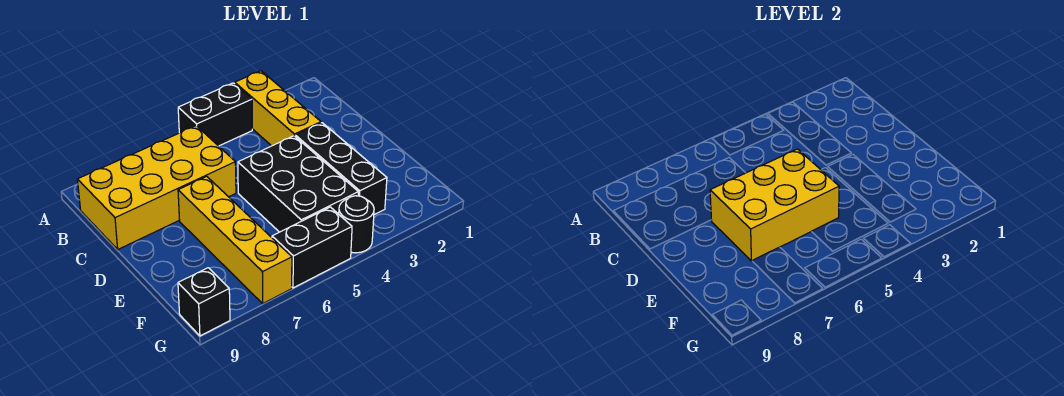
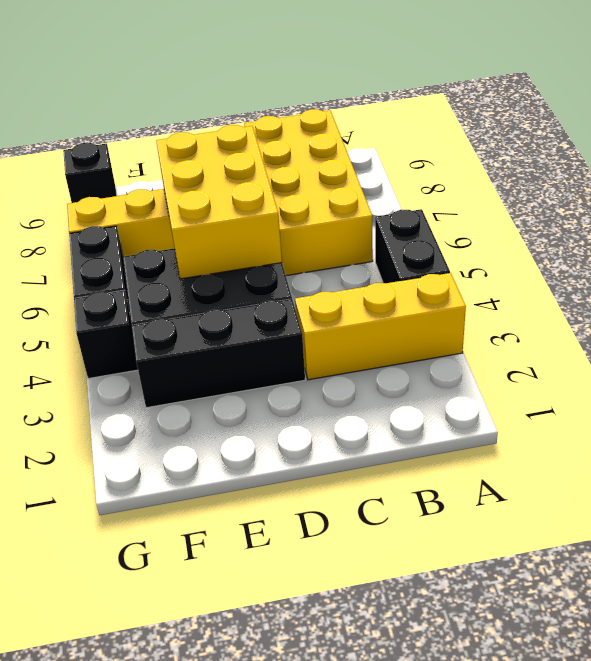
black 1x1 round brick [339,196,374,253] -> black 1x1 brick [74,290,138,379]

